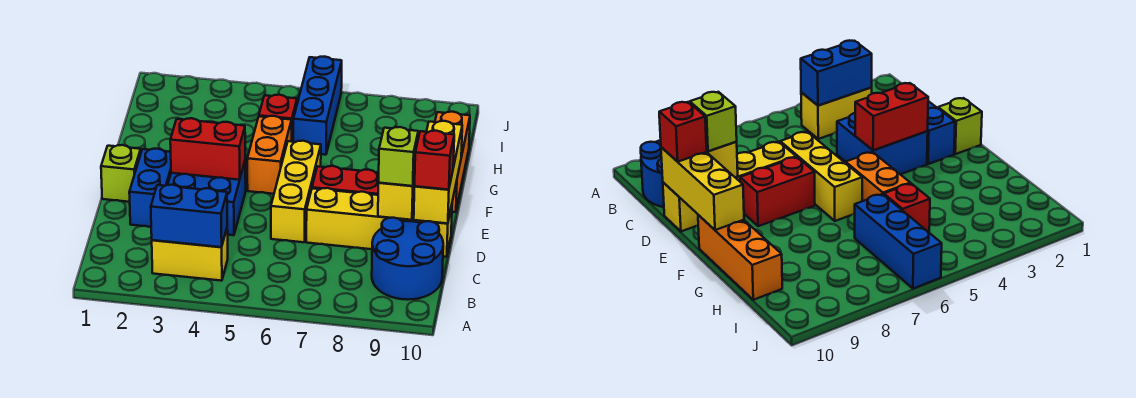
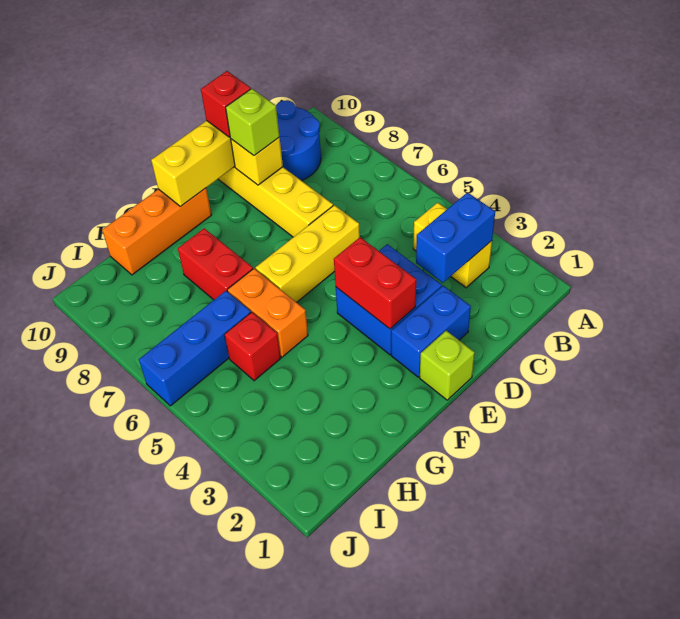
blue 1x2 brick [151,185,227,247] -> blue 1x2 brick turned to [416,193,495,283]
red 1x2 brick [312,166,379,195] -> red 1x2 brick moved to [178,228,253,300]
orange 1x2 brick [247,116,292,194] -> orange 1x2 brick turned to [228,269,308,357]

